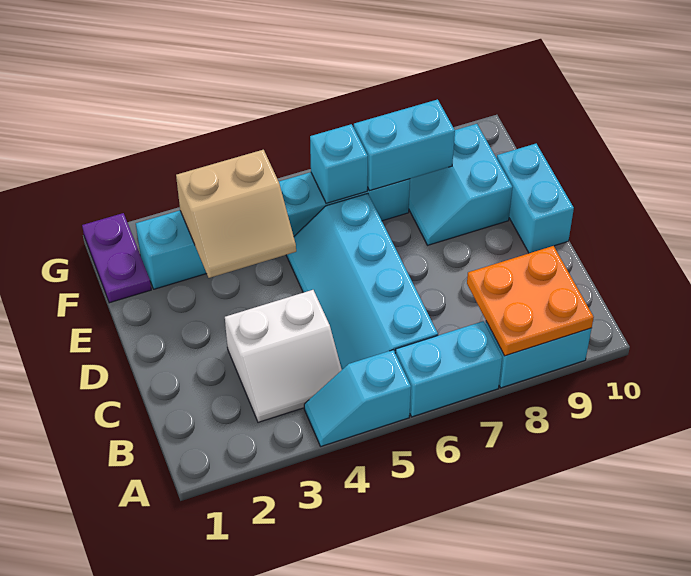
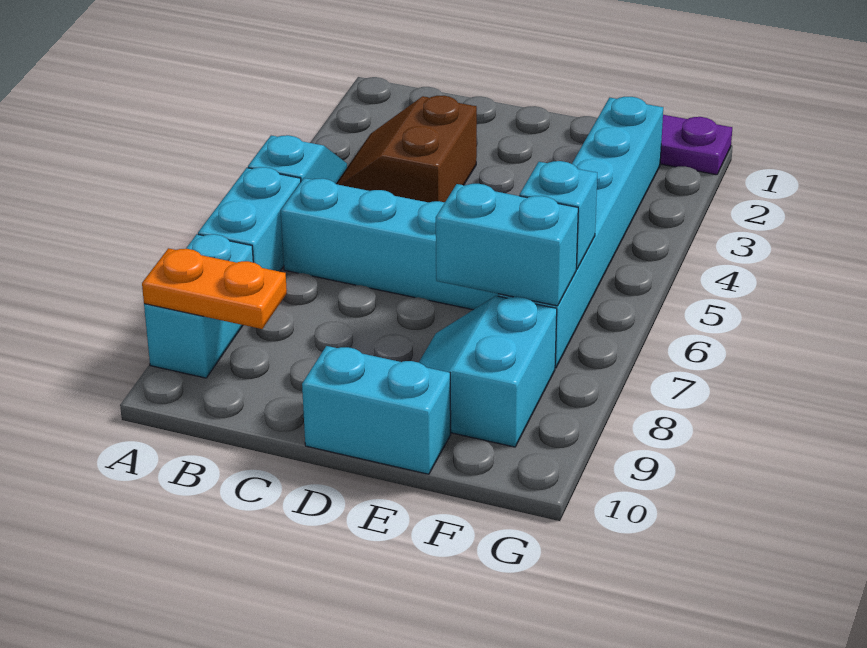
orange 2x2 plate [467,246,594,356] -> orange 1x2 plate [142,248,287,329]
white 2x2 slope [225,290,342,422] -> brown 2x2 slope [336,96,477,202]
tan 2x2 slope [176,150,296,278] -> none
cyan 2x2 slope [409,124,513,245] -> cyan 2x2 slope turned to [419,296,557,447]
cyan 1x2 brick [354,99,455,191] -> cyan 1x2 brick turned to [436,184,578,306]

